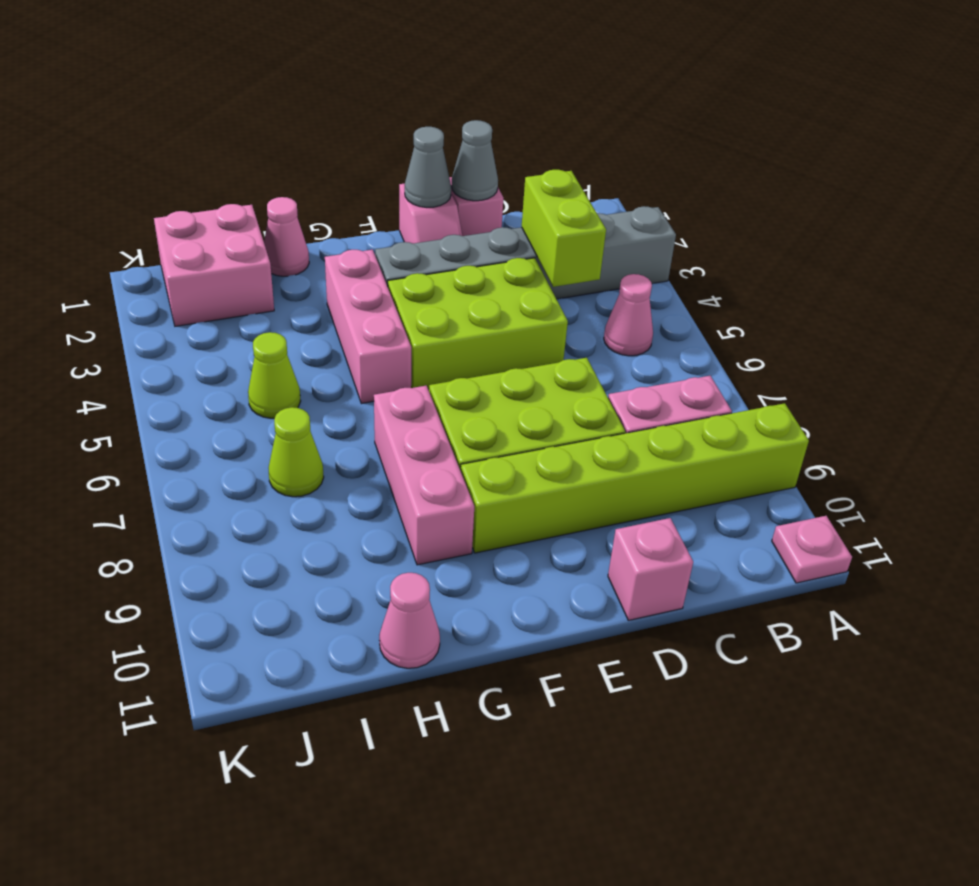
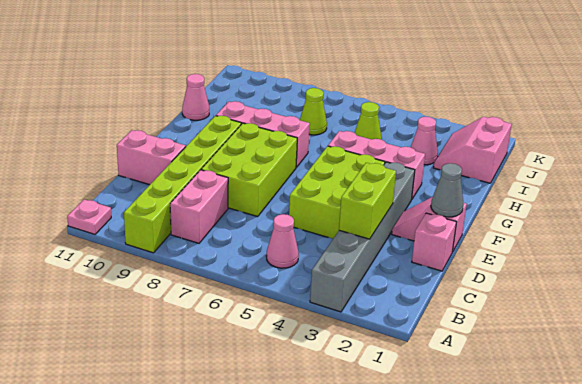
lime 1x2 brick [522,170,606,287] -> lime 1x2 brick turned to [339,163,396,239]
grey 1x1 cone [452,120,498,201] -> none
pink 1x1 brick [608,518,693,620] -> pink 1x2 brick [117,130,186,185]
pink 1x1 cone [264,197,309,276] -> pink 1x1 cone moved to [411,117,438,165]
pink 2x2 brick [154,204,274,326] -> pink 2x2 slope [433,117,512,183]

